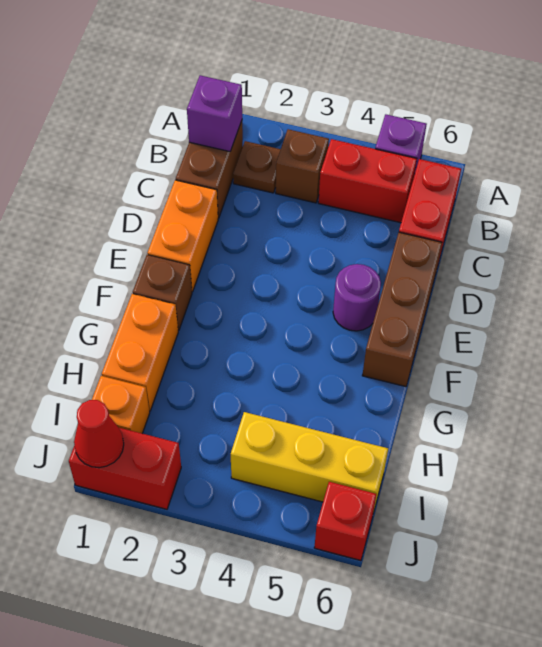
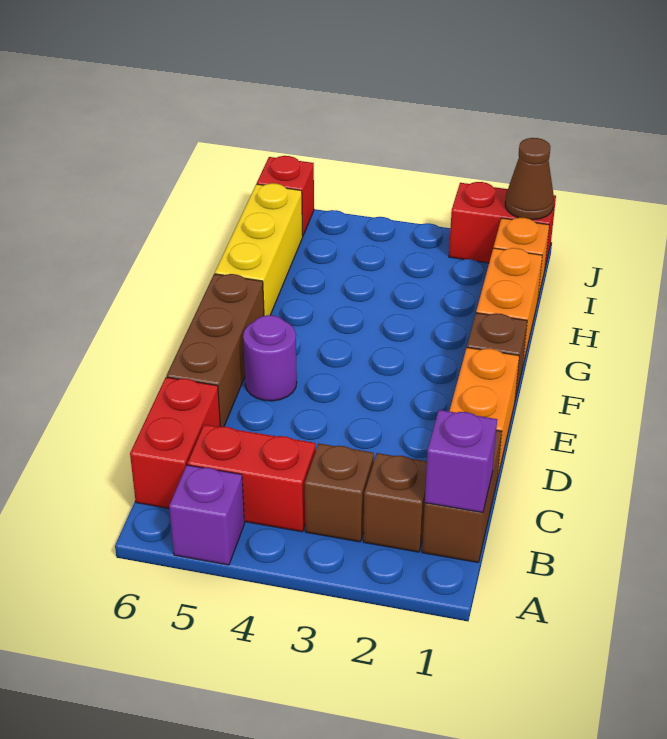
brown 1x1 plate [233,141,281,193] -> brown 1x1 brick [363,453,427,552]
yellow 1x3 brick [231,412,388,509] -> yellow 1x3 brick turned to [215,183,303,316]
red 1x1 cone [74,400,124,468] -> brown 1x1 cone [505,138,554,220]

